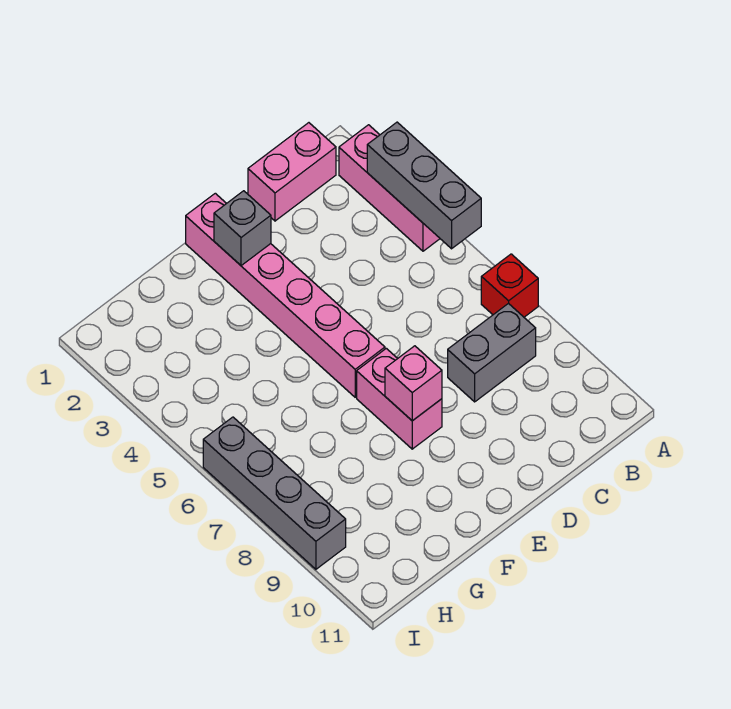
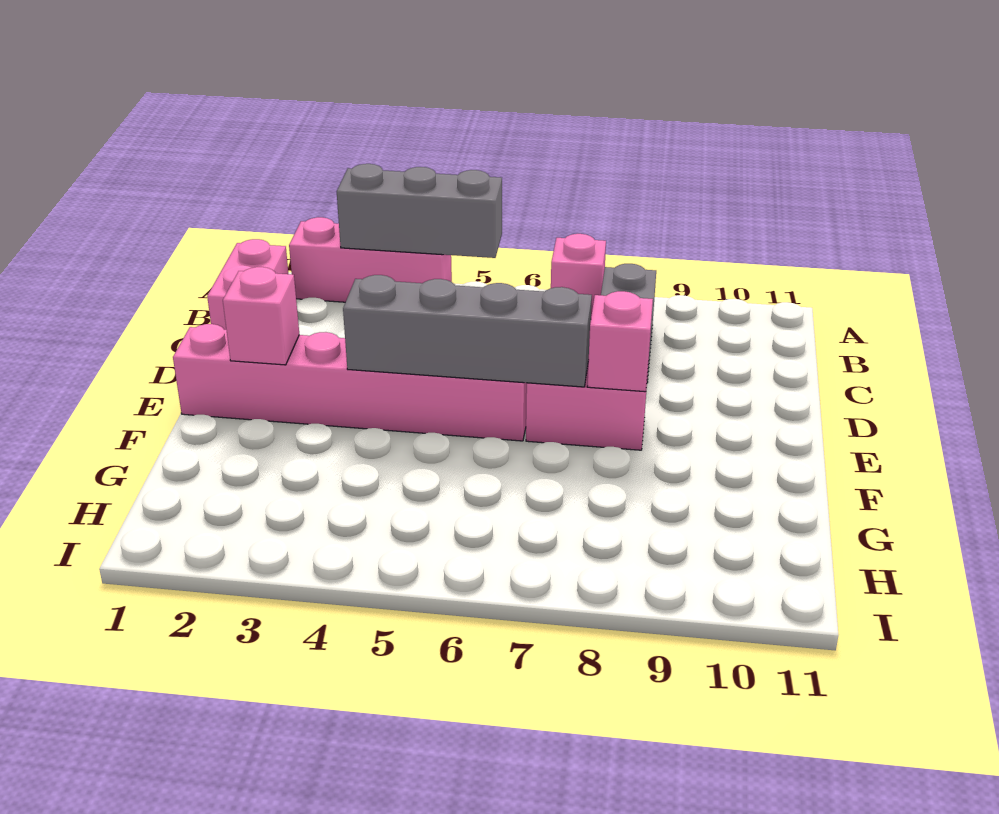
red 1x1 brick [481,254,538,317] -> pink 1x1 brick [551,234,606,316]
grey 1x1 brick [214,191,271,266] -> pink 1x1 brick [223,267,299,365]
grey 1x4 brick [203,417,346,569] -> grey 1x4 brick moved to [343,275,592,387]

